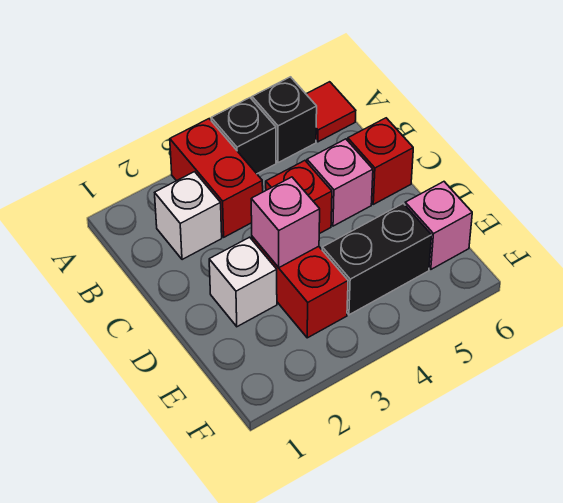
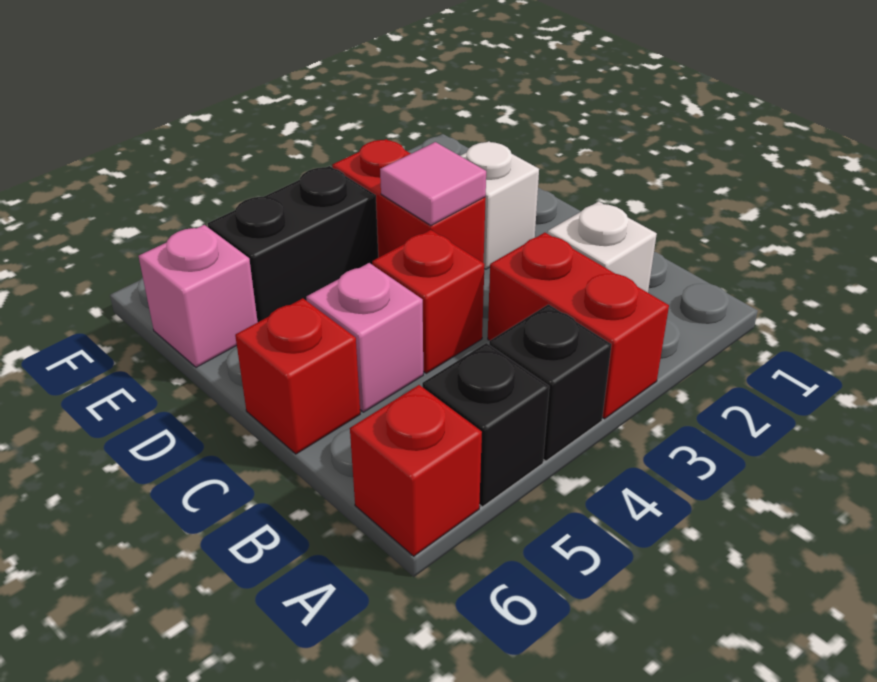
red 1x1 tile [306,82,356,142] -> red 1x1 brick [350,385,482,556]
pink 1x1 brick [251,177,320,267] -> pink 1x1 tile [380,142,486,226]

